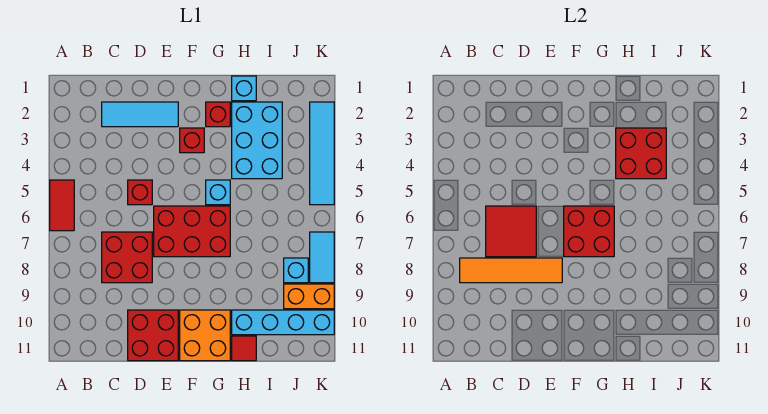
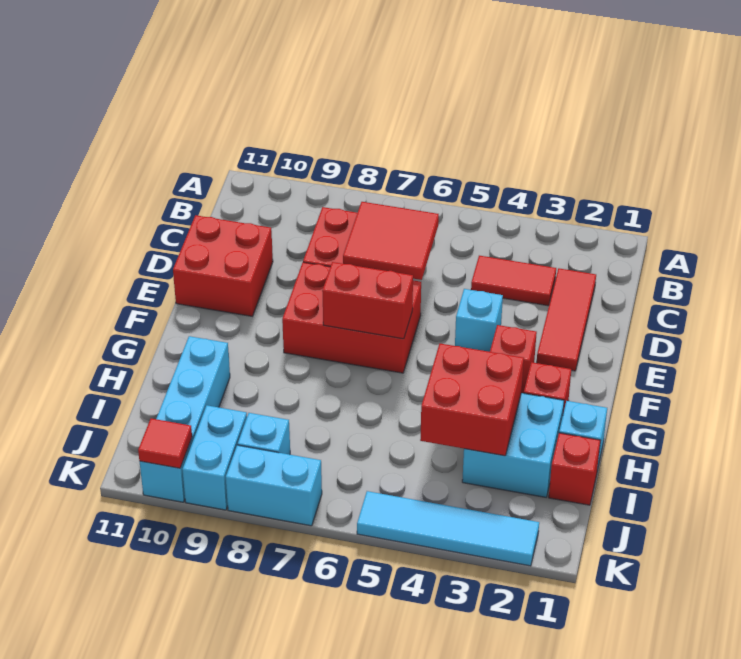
red 1x2 tile [50,180,74,231] -> red 1x2 tile moved to [471,256,556,306]
orange 1x4 tile [460,258,562,283] -> none
cyan 1x3 tile [102,102,178,127] -> red 1x3 tile [537,268,596,371]
red 1x1 brick [128,180,152,205] -> red 1x1 brick moved to [549,433,601,505]
red 2x3 brick [154,206,230,257] -> red 2x3 brick turned to [282,262,421,373]
red 2x2 brick [564,206,614,257] -> red 1x2 brick [322,262,413,339]
orange 2x2 brick [180,310,230,361] -> none
cyan 1x1 brick [206,180,230,205] -> cyan 1x1 brick moved to [455,289,503,352]
cyan 2x3 brick [232,102,282,179] -> cyan 2x2 brick [462,393,564,497]
red 1x1 tile [232,336,256,361] -> red 1x1 tile moved to [138,419,192,468]
orange 1x2 brick [284,284,334,309] -> cyan 1x2 brick [182,405,247,510]
cyan 1x2 tile [310,232,334,283] -> cyan 1x2 brick [226,445,322,526]

